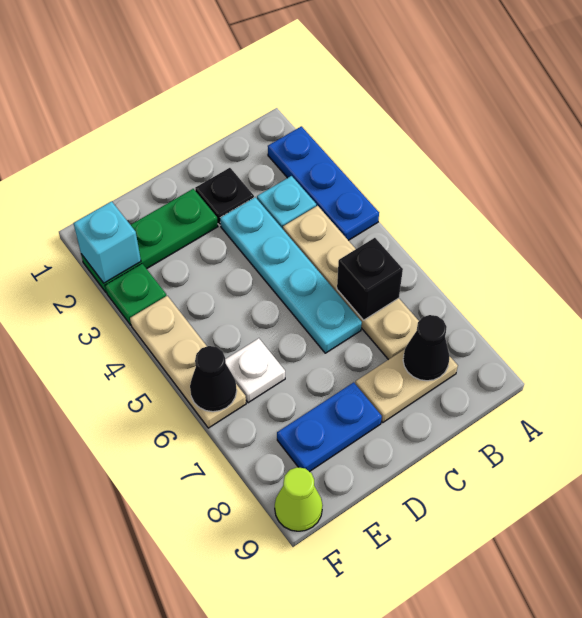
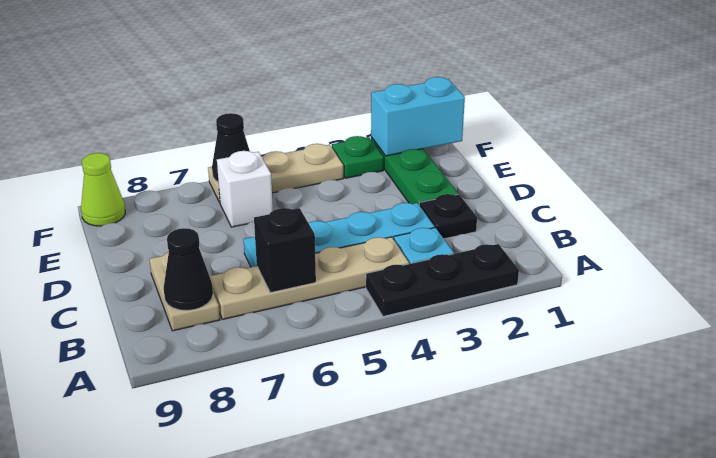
blue 1x3 plate [268,126,379,240] -> black 1x3 plate [366,244,519,316]
blue 1x2 plate [277,382,382,472] -> none
white 1x1 plate [225,338,285,403] -> white 1x1 brick [217,151,273,227]
cyan 1x1 brick [73,201,141,283] -> cyan 1x2 brick [371,77,465,156]

